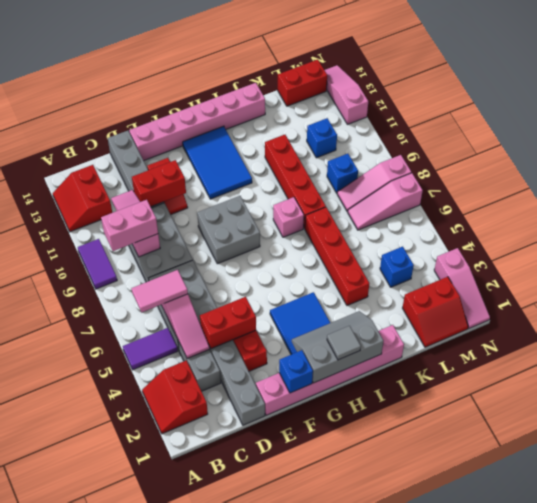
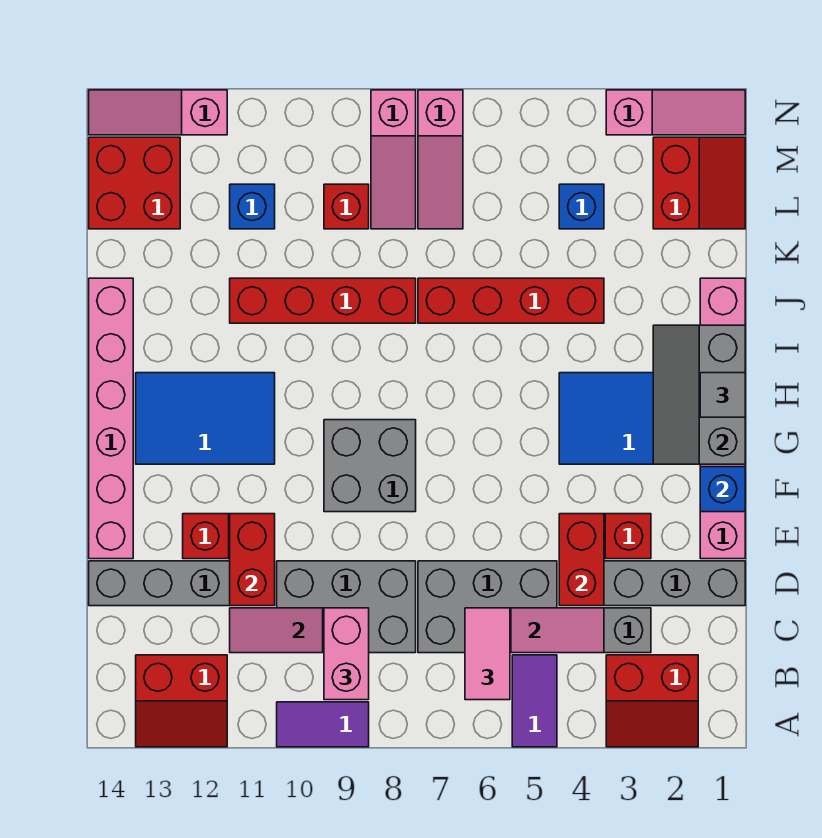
pink 1x1 brick [273,197,304,237] -> none
blue 1x1 brick [327,154,358,193] -> red 1x1 brick [324,184,369,229]
red 1x2 brick [278,60,327,106] -> red 2x2 brick [89,137,180,229]

